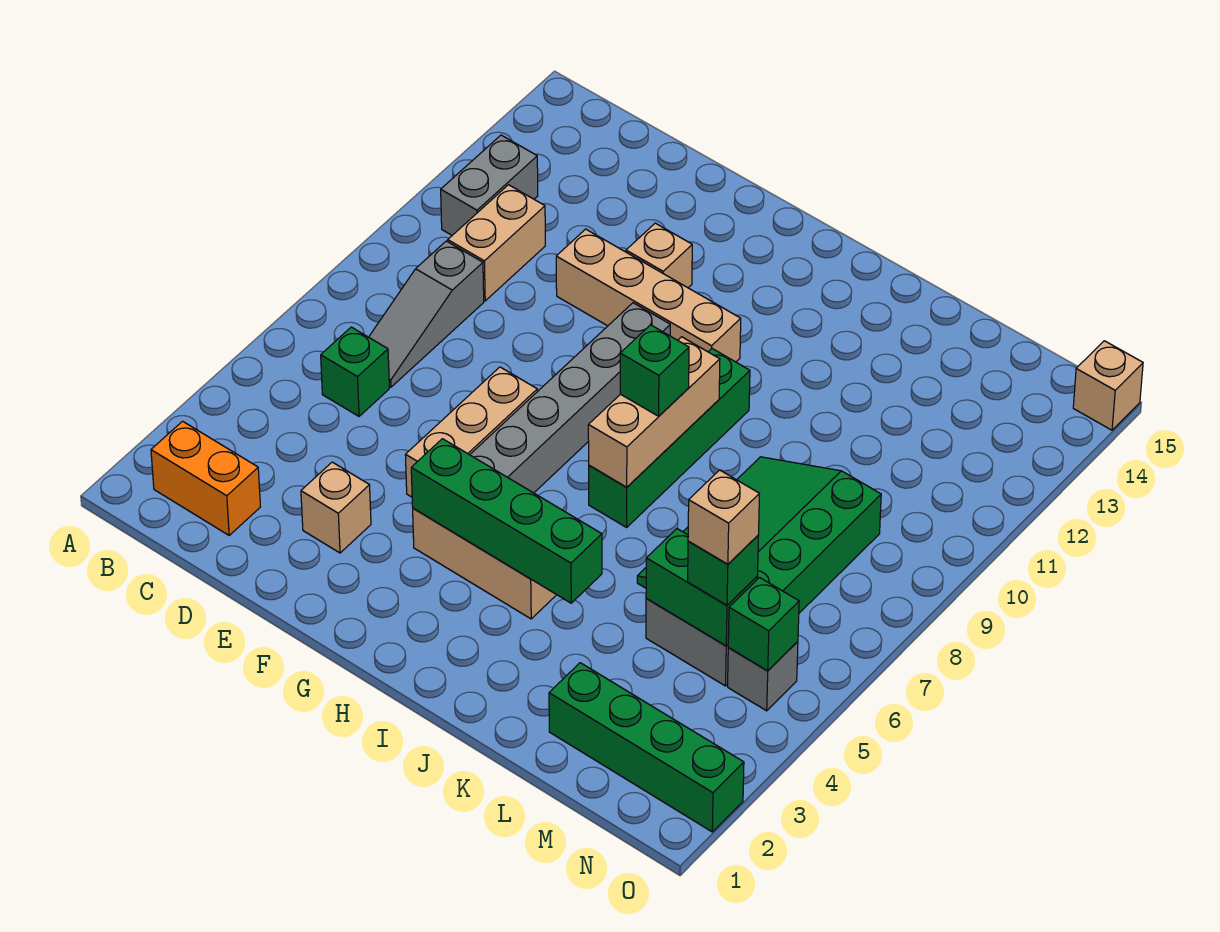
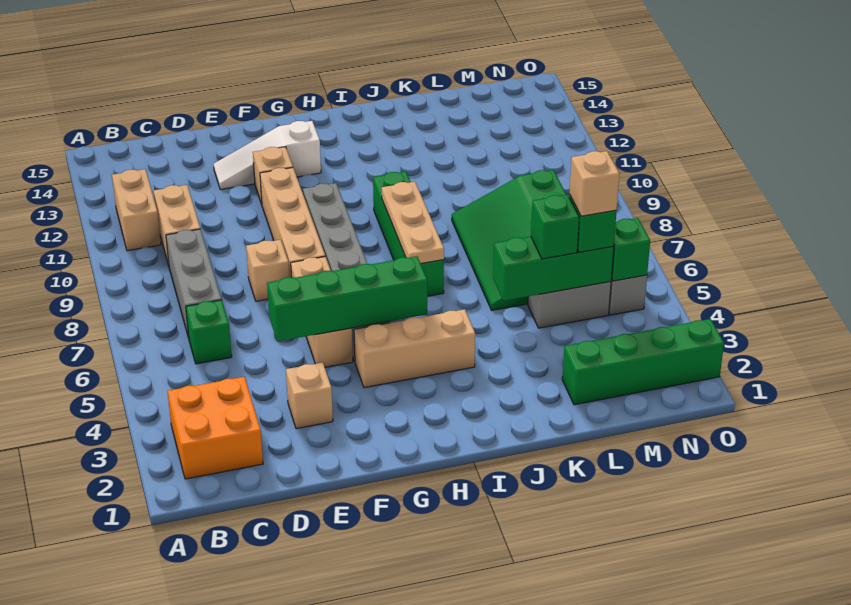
orange 1x2 brick [151,421,260,535] -> orange 2x2 brick [167,377,263,479]
grey 1x2 brick [441,135,538,235] -> tan 1x2 brick [112,169,161,251]
grey 1x3 slope [369,241,484,387] -> grey 1x3 brick [166,229,222,338]
tan 1x4 brick [556,229,741,362] -> tan 1x4 brick turned to [260,168,325,277]
none -> white 1x3 slope [214,121,321,190]
green 1x4 brick [411,439,602,603] -> green 1x4 brick moved to [267,256,428,341]
tan 1x3 brick [588,337,720,487] -> tan 1x3 plate [382,182,444,263]
green 1x1 brick [620,325,689,416] -> green 1x1 brick moved to [531,195,579,259]
green 1x2 brick [646,529,758,646] -> green 1x3 brick [493,237,614,301]
tan 1x1 brick [1073,341,1143,430] -> tan 1x1 brick moved to [246,240,289,301]

